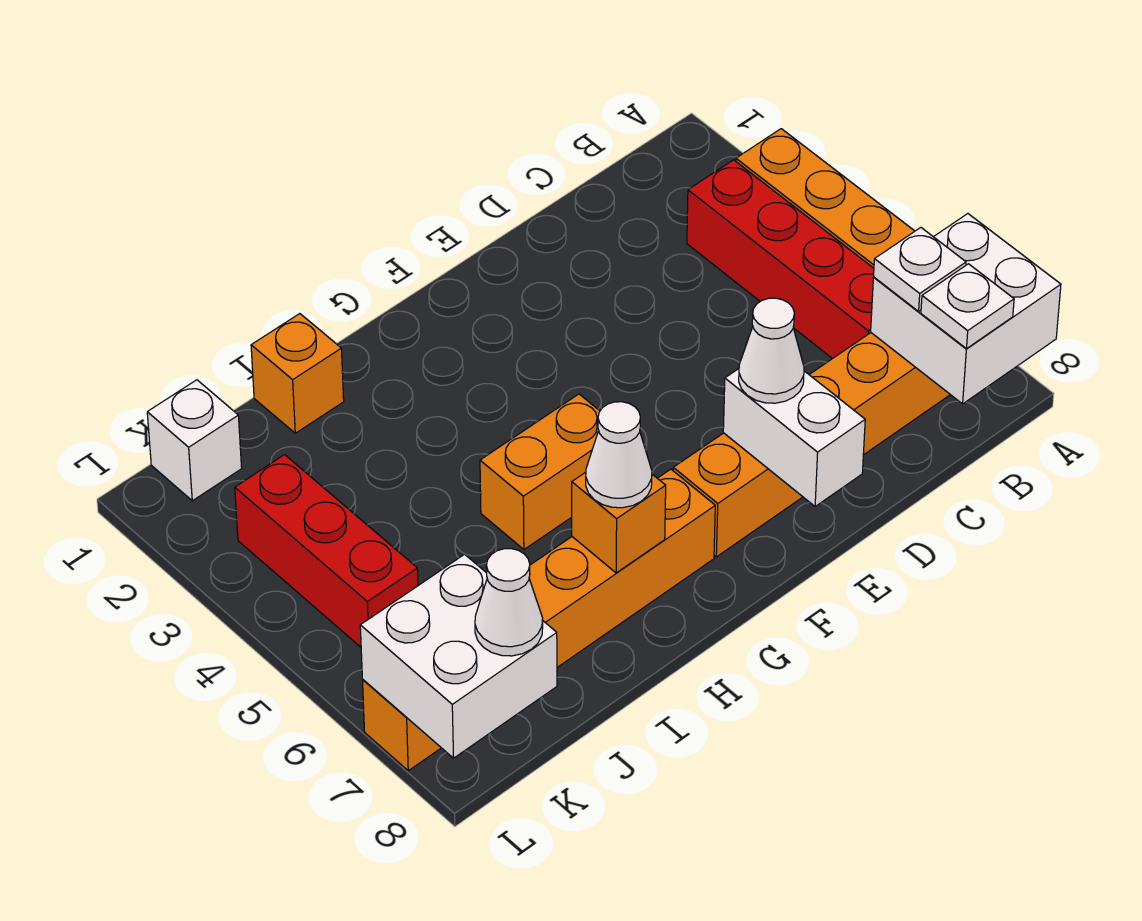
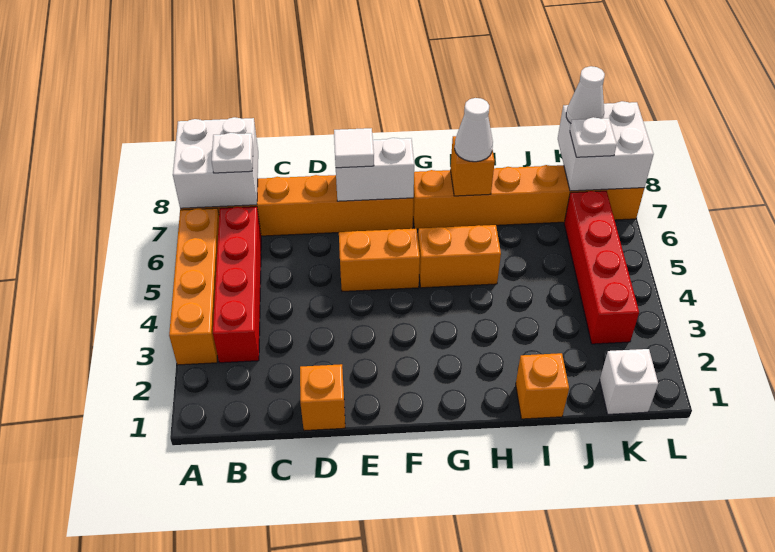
white 1x1 plate [921,264,1014,349] -> white 1x1 plate moved to [570,117,617,157]
none -> orange 1x1 brick [300,364,345,431]
none -> orange 1x2 brick [339,229,420,291]
white 1x2 brick [723,369,865,506] -> white 1x2 brick turned to [336,138,414,201]
white 1x1 cone [739,298,804,403] -> white 1x1 tile [334,128,374,168]
red 1x3 brick [235,455,418,647] -> red 1x4 brick [564,191,639,344]

